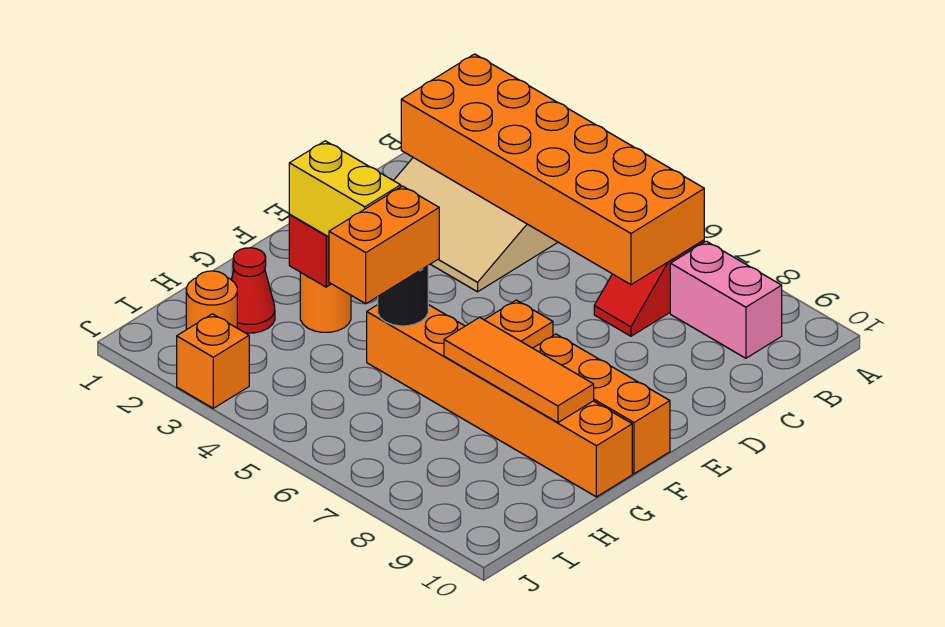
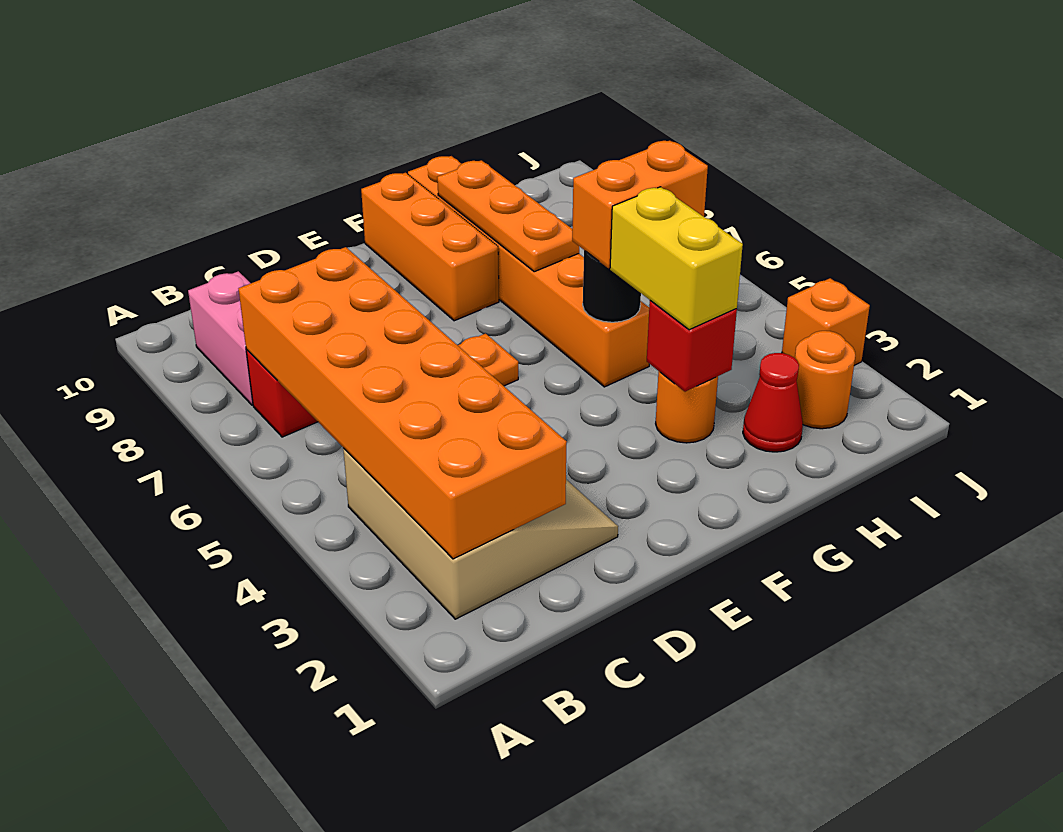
orange 1x3 tile [444,317,594,423] -> orange 1x3 plate [437,160,579,272]

